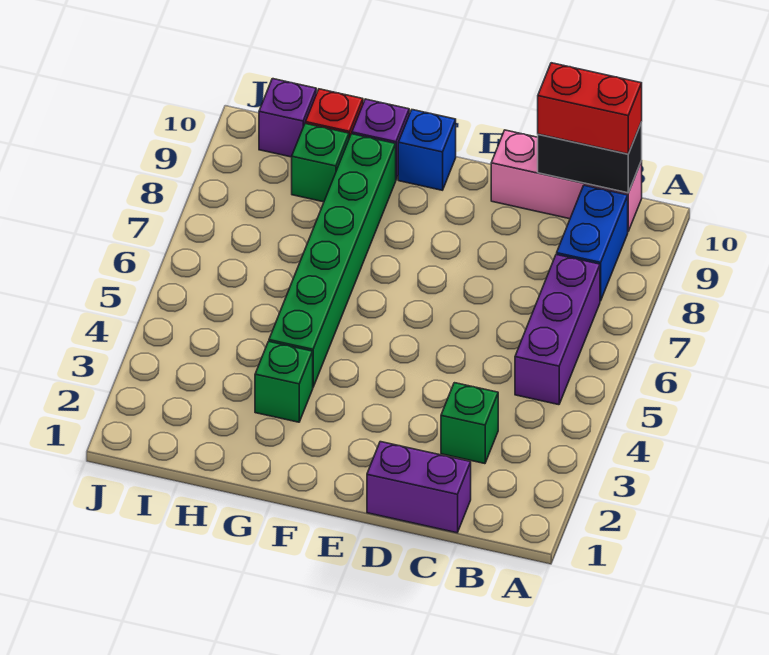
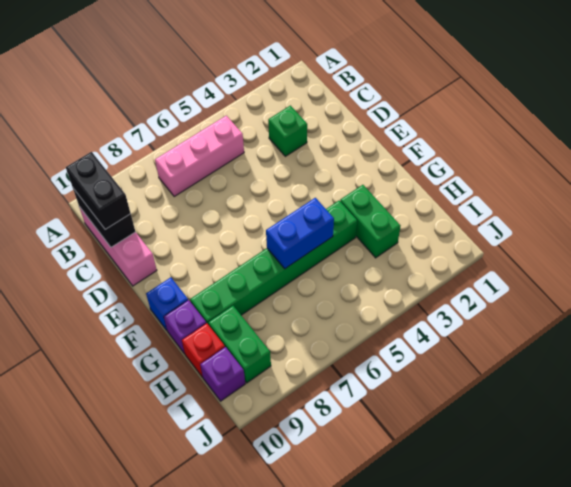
purple 1x3 brick [515,254,600,405] -> pink 1x3 brick [155,116,244,197]
blue 1x2 brick [557,185,628,301] -> blue 1x2 brick moved to [266,198,334,269]
red 1x2 brick [538,63,642,154] -> black 1x2 brick [66,152,131,229]
purple 1x2 brick [367,442,471,533] -> none
green 1x1 brick [255,341,313,422] -> green 1x2 brick [340,185,400,258]
green 1x1 brick [292,124,349,202] -> green 1x2 brick [208,306,271,383]

